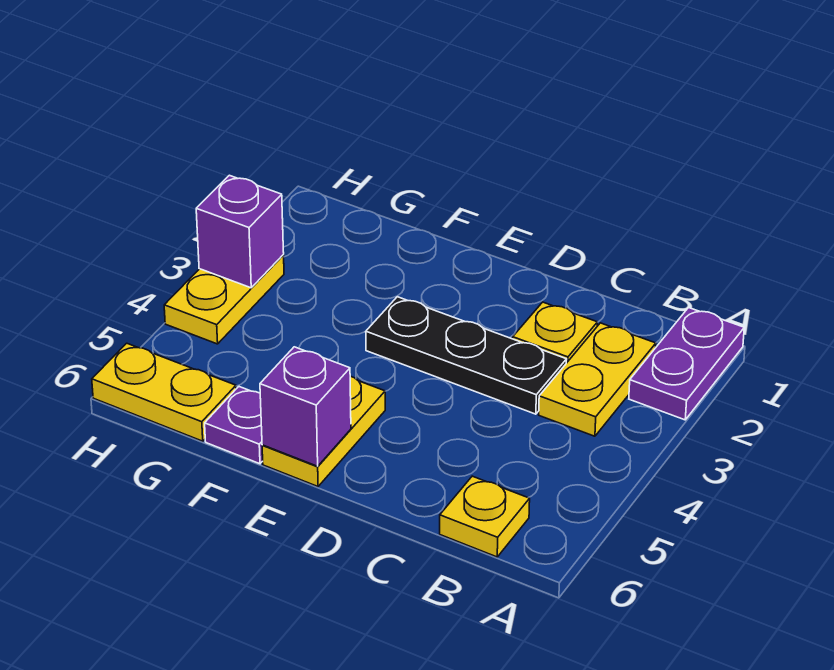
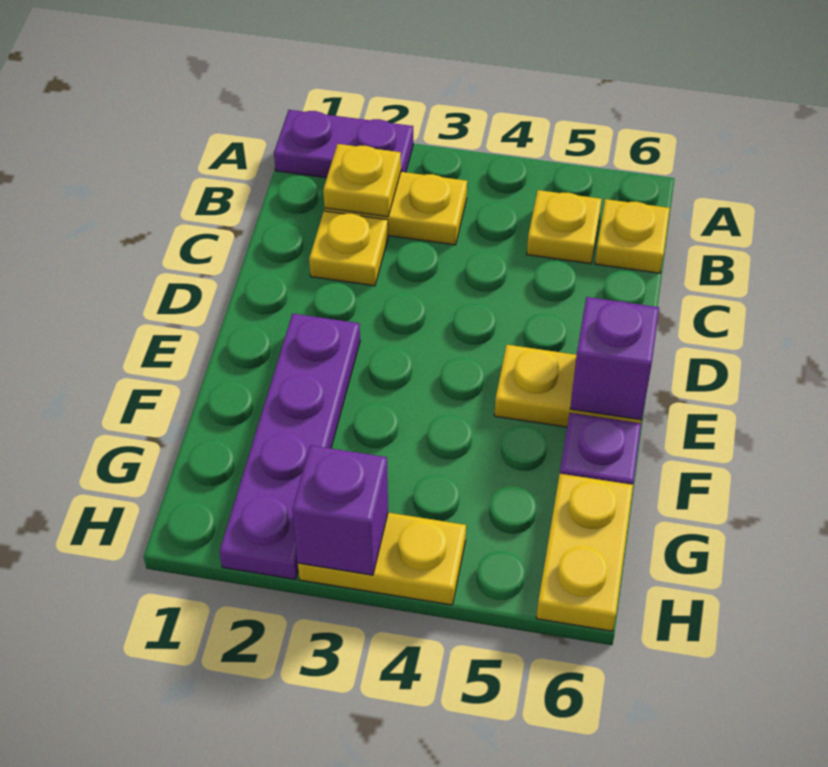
none -> yellow 1x1 plate [323,144,401,217]
none -> yellow 1x1 plate [527,190,602,264]
black 1x3 plate [366,297,567,414] -> none
none -> purple 1x4 plate [219,314,360,579]

